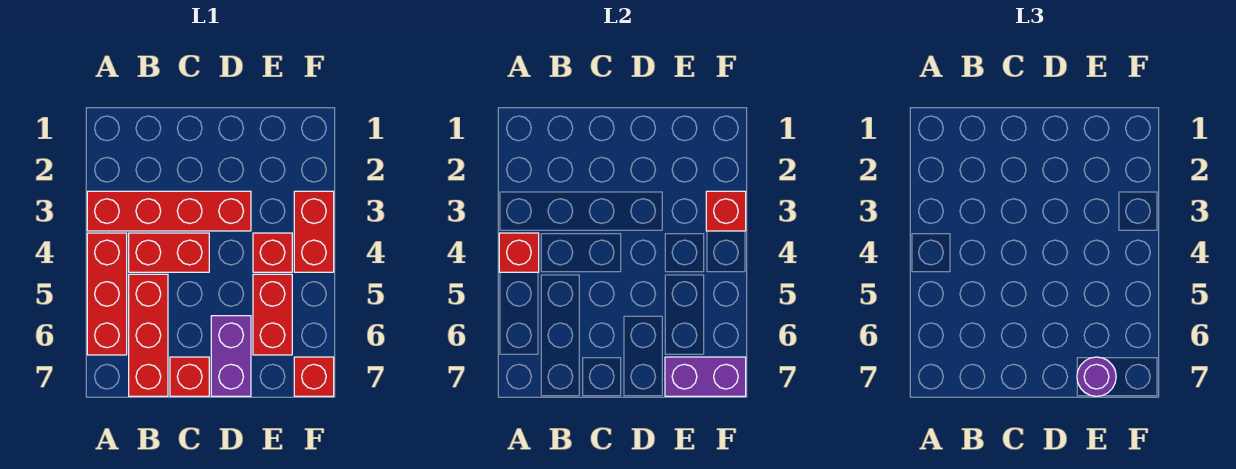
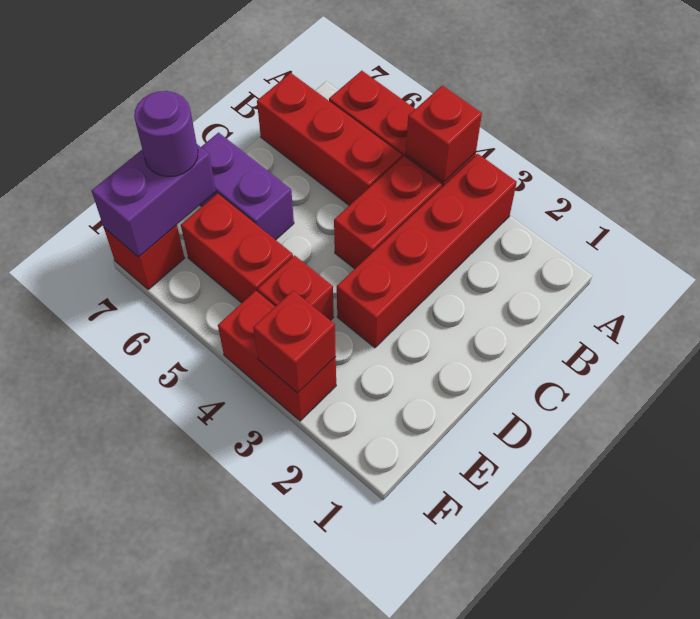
red 1x1 brick [170,357,209,396] -> none

